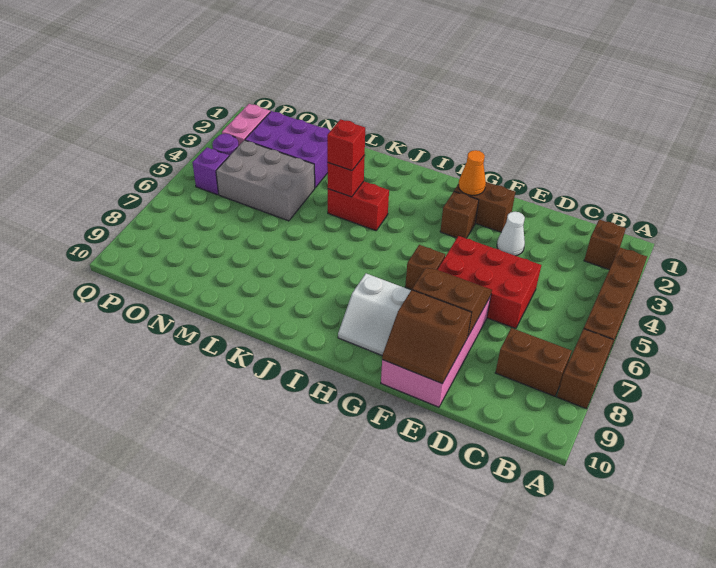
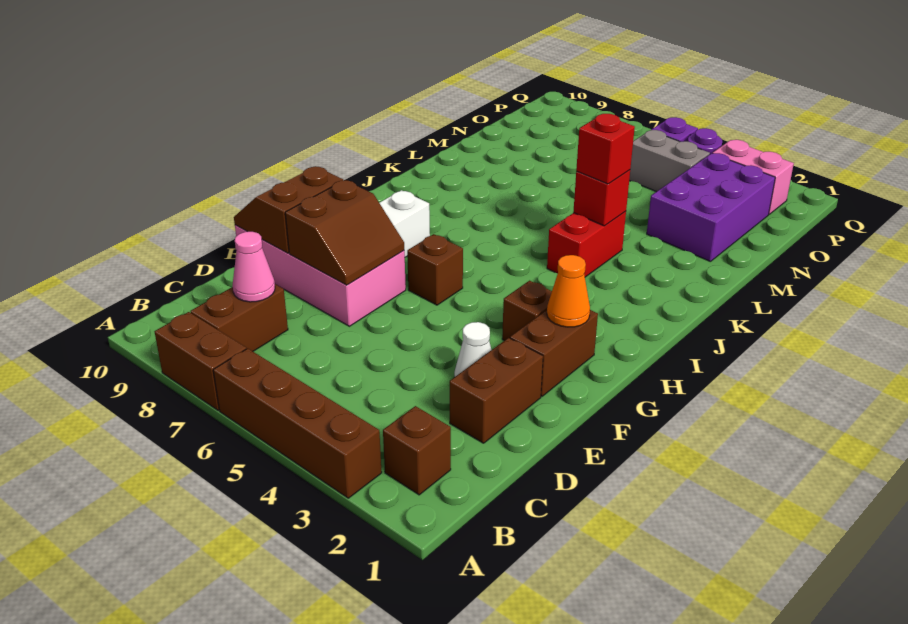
none -> pink 1x1 cone [232,232,275,302]
none -> brown 1x2 brick [450,338,543,443]
red 2x3 brick [438,236,541,329] -> none
grey 2x3 brick [216,140,315,221] -> grey 1x2 brick [629,130,710,192]

